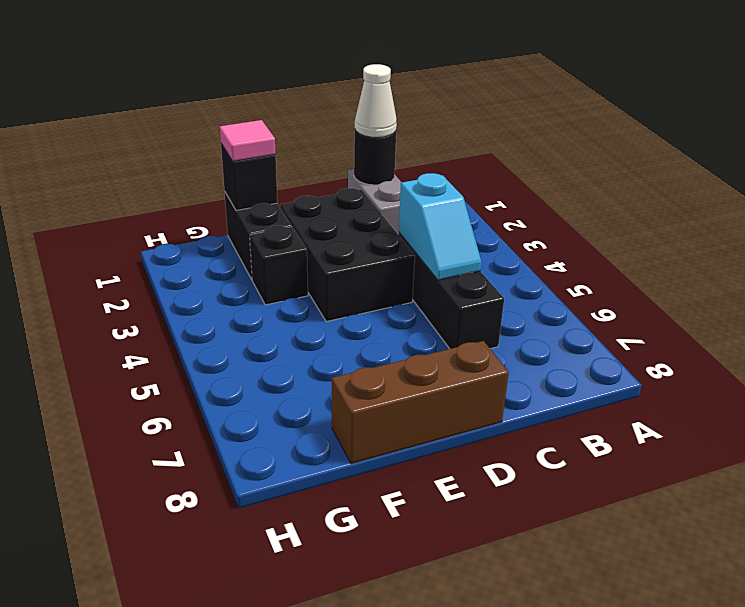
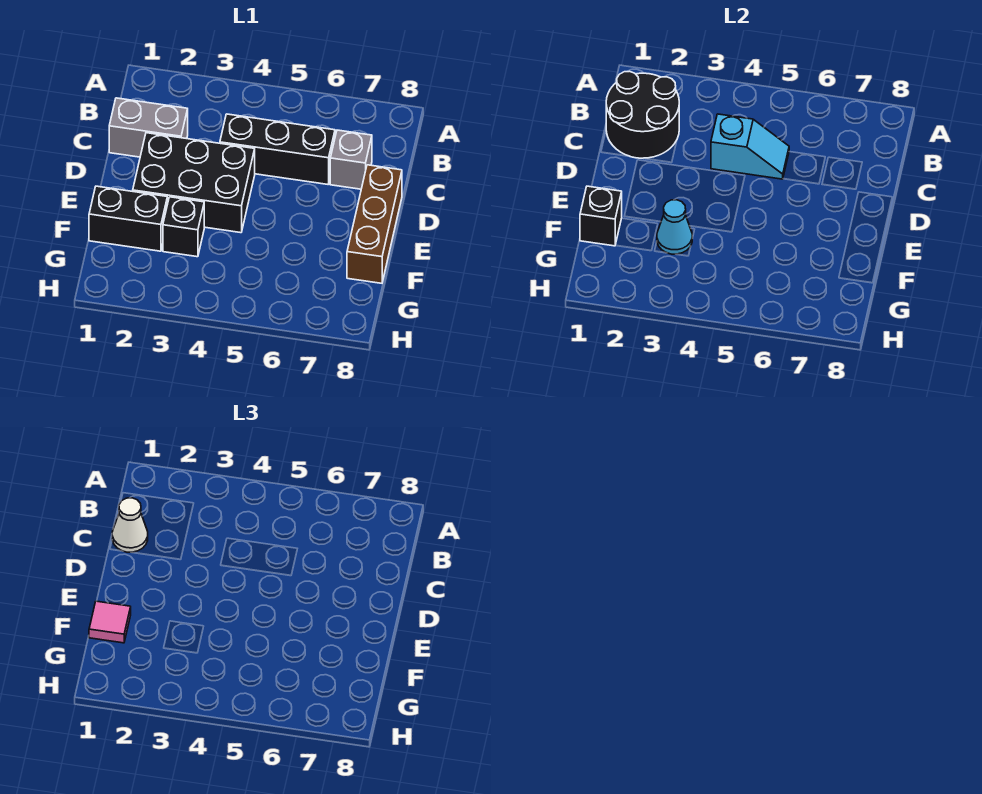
black 1x1 round brick [354,130,396,185] -> black 2x2 round brick [606,71,679,158]
none -> grey 1x1 brick [330,130,372,189]
none -> cyan 1x1 cone [657,200,692,254]

